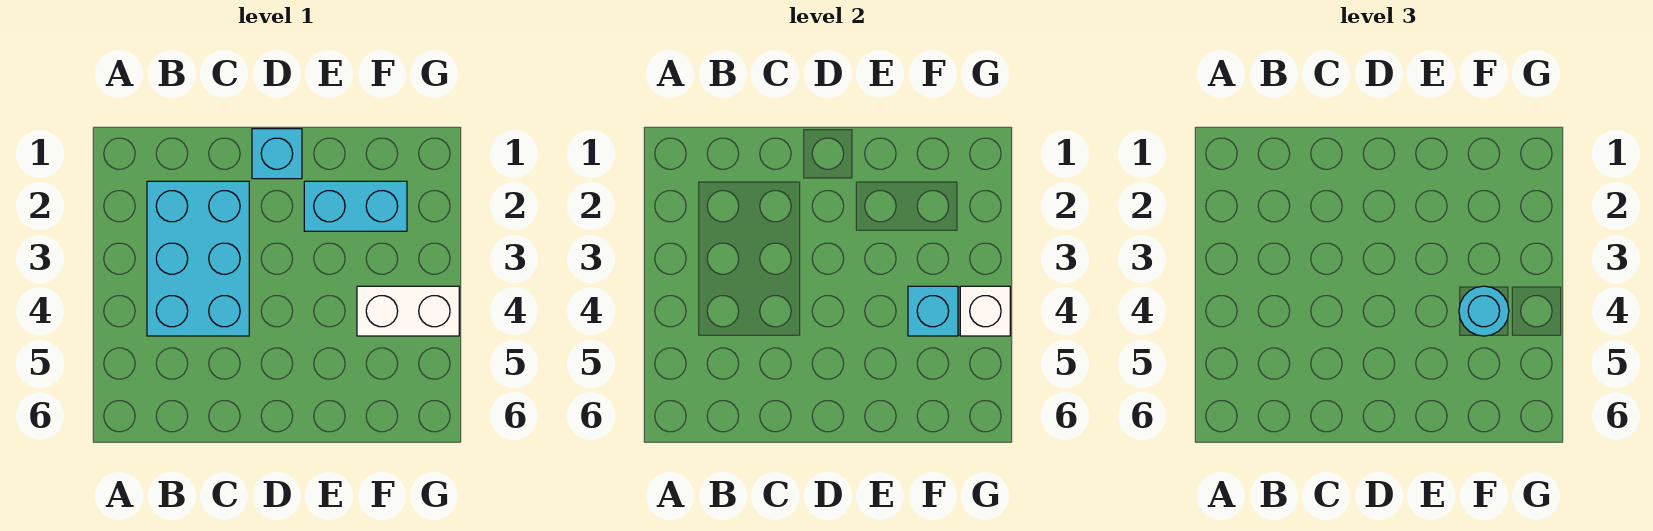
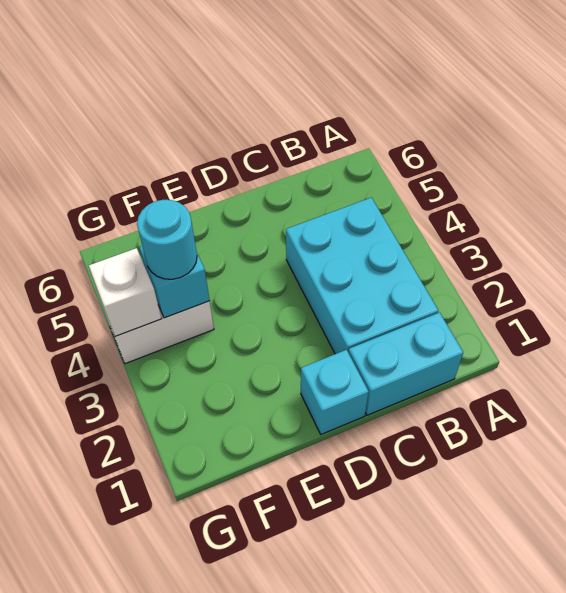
cyan 1x2 brick [304,181,407,231] -> cyan 1x2 brick moved to [348,313,463,415]

